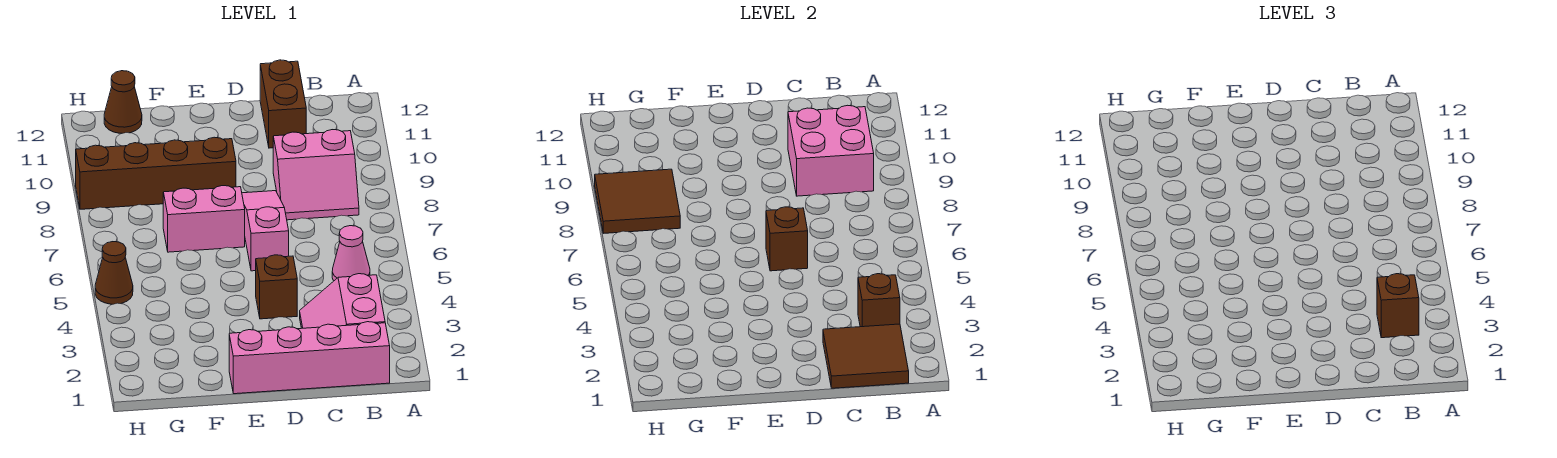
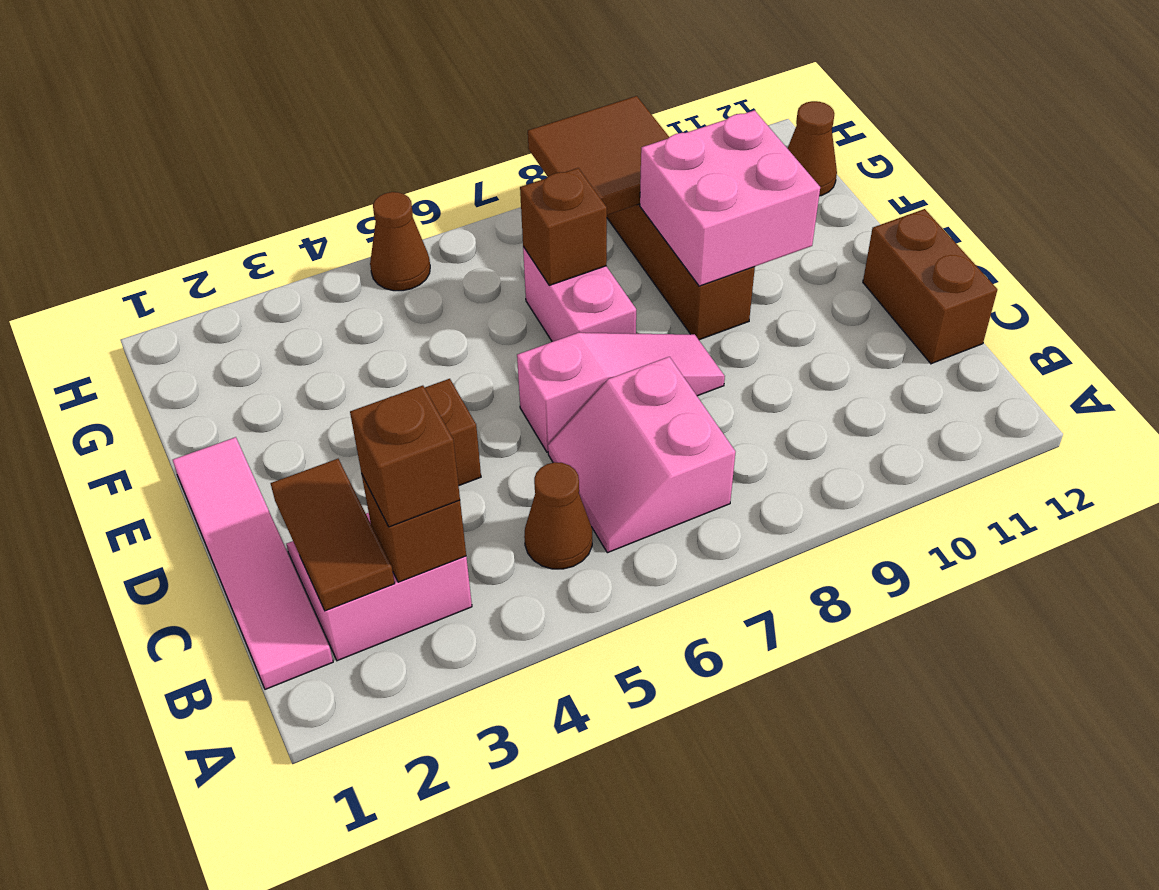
pink 1x4 brick [229,322,390,394] -> pink 1x4 tile [173,437,333,689]
brown 2x2 tile [823,324,909,388] -> brown 1x2 tile [271,459,395,611]
pink 1x1 cone [332,226,370,281] -> brown 1x1 cone [524,462,592,569]
pink 2x2 slope [273,130,359,220] -> pink 2x2 slope moved to [548,357,735,553]
pink 2x2 brick [788,105,874,196] -> pink 2x2 brick moved to [640,110,820,286]
brown 1x2 brick [260,60,306,148] -> brown 1x2 brick turned to [863,209,997,364]
brown 1x1 brick [766,207,808,271] -> brown 1x1 brick moved to [520,168,607,285]

